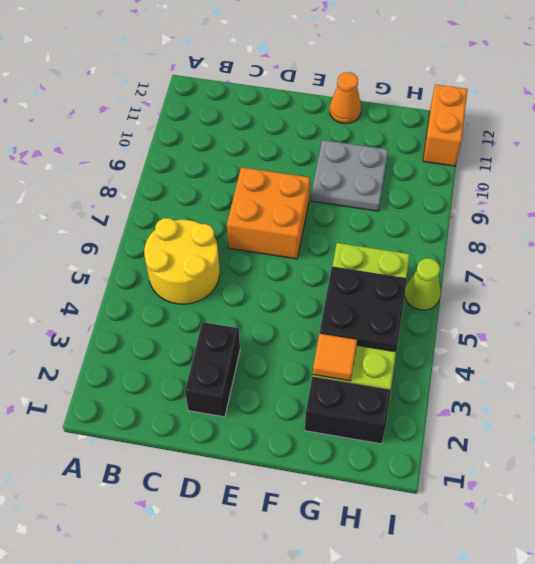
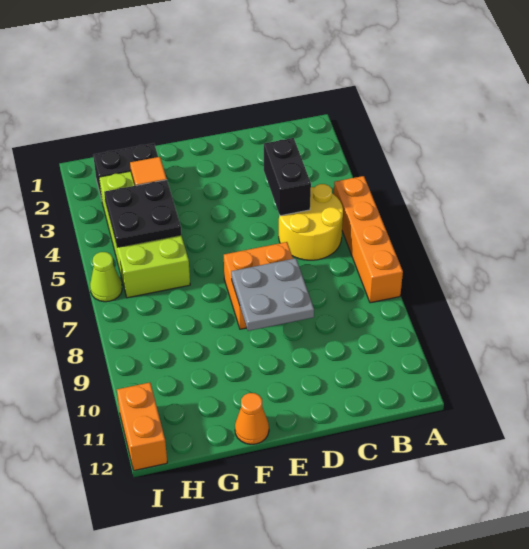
none -> orange 1x4 brick [334,176,403,303]
black 1x2 brick [185,322,240,417] -> black 1x2 brick moved to [264,138,311,216]
grey 2x2 plate [311,140,388,211] -> grey 2x2 plate moved to [231,258,314,331]

